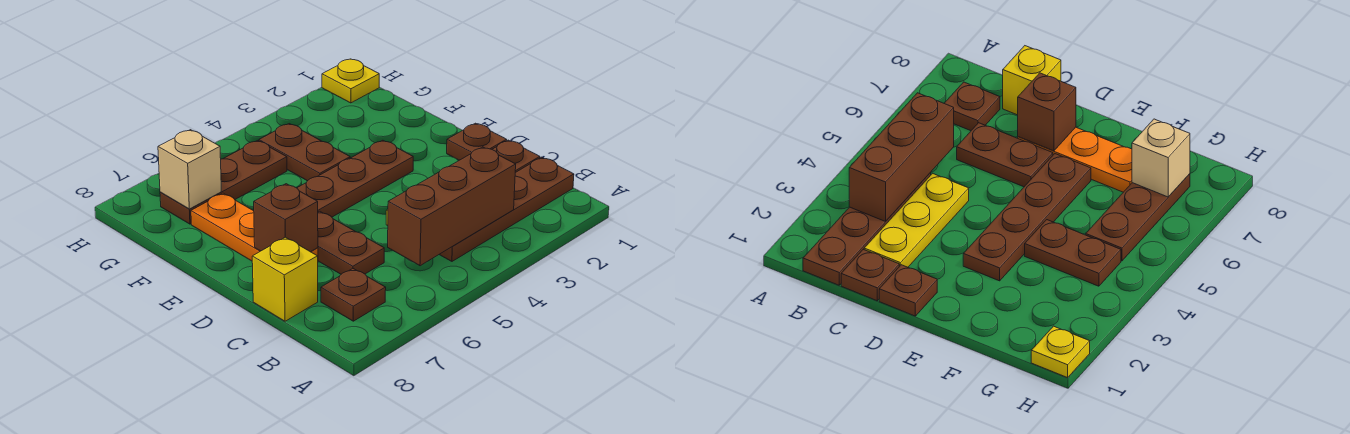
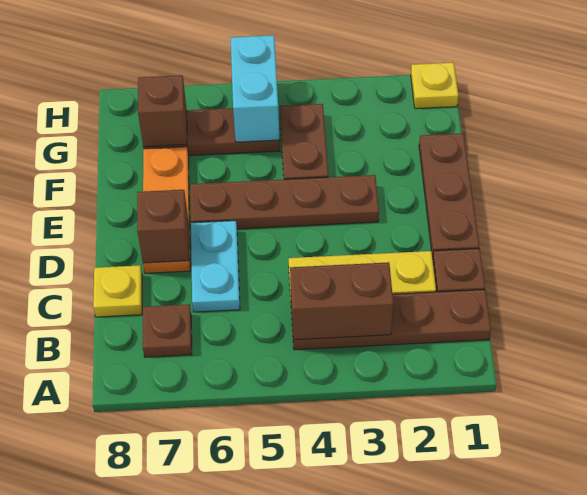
brown 1x3 brick [388,147,516,266] -> brown 1x2 brick [290,262,393,340]
brown 1x2 plate [318,211,384,274] -> cyan 1x2 plate [191,221,240,312]
yellow 1x1 brick [252,237,318,321] -> yellow 1x1 plate [93,265,142,317]
brown 1x1 plate [447,123,507,160] -> brown 1x3 plate [419,133,479,259]
none -> cyan 1x2 brick [231,35,279,142]
tan 1x1 brick [158,130,221,209] -> brown 1x1 brick [138,75,187,147]

